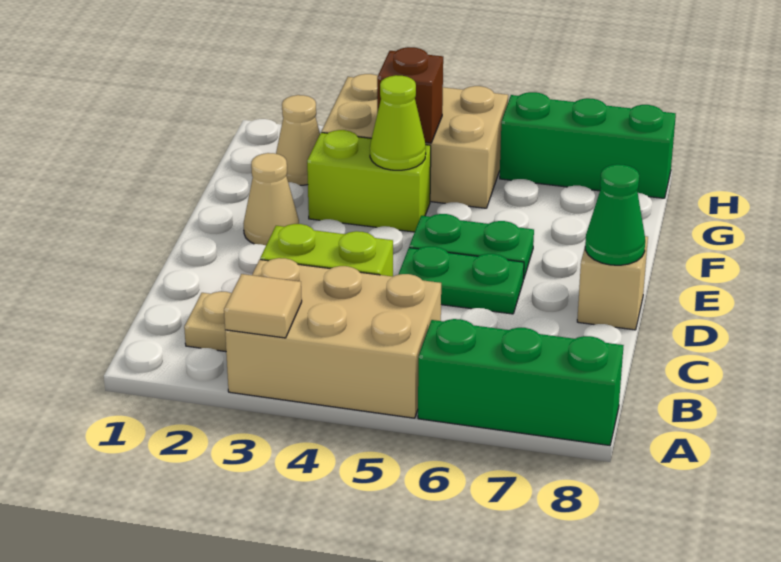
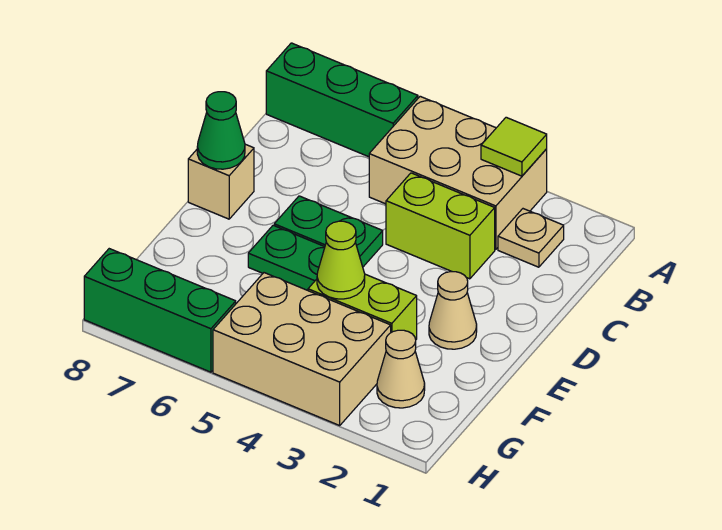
tan 1x1 tile [224,274,302,338] -> lime 1x1 tile [481,117,547,176]
brown 1x1 brick [377,47,443,143] -> none

